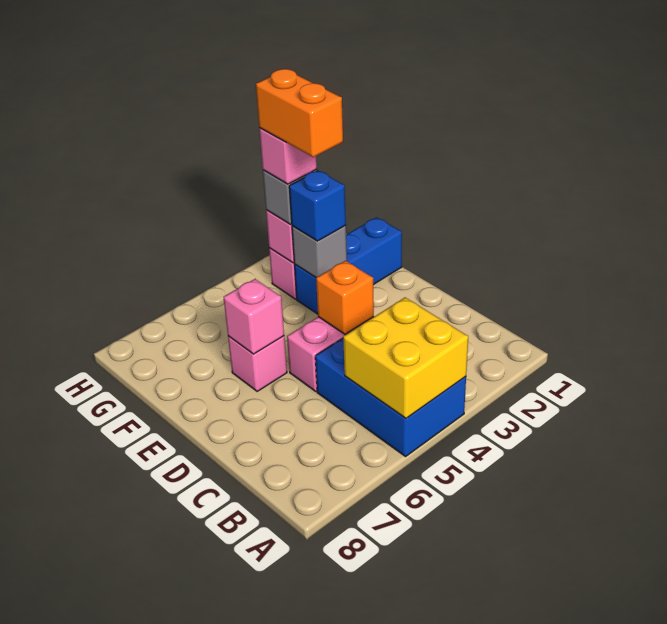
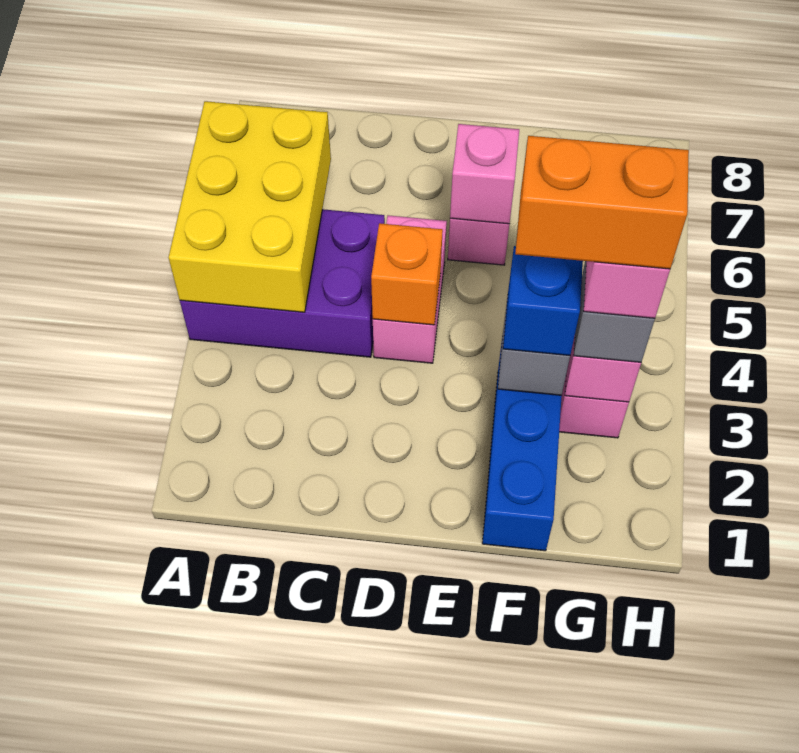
blue 2x3 brick [315,338,466,457] -> purple 2x3 brick [180,209,385,357]
yellow 2x2 brick [343,298,468,418] -> yellow 2x3 brick [169,101,331,312]

